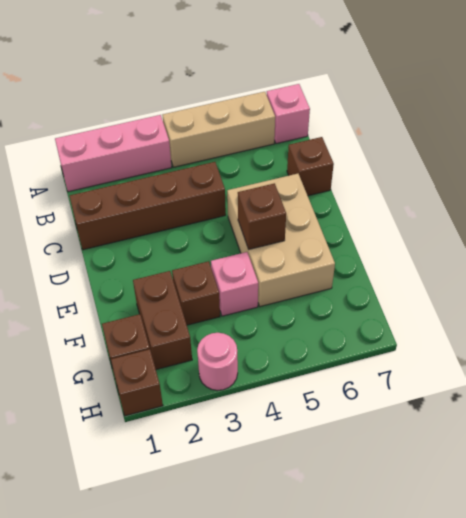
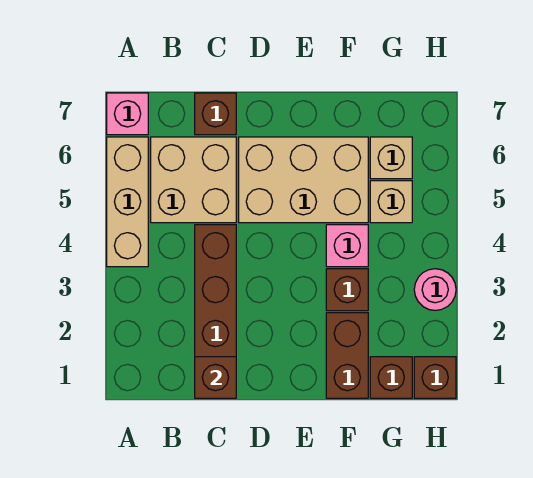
pink 1x3 brick [55,115,172,192] -> none
none -> tan 2x2 brick [151,137,236,223]
brown 1x1 brick [238,183,286,249] -> brown 1x1 brick moved to [195,357,236,398]
brown 1x2 brick [133,271,192,369] -> brown 1x2 brick turned to [326,313,368,398]
none -> tan 1x1 brick [370,181,412,223]
none -> tan 1x1 brick [370,137,412,179]

